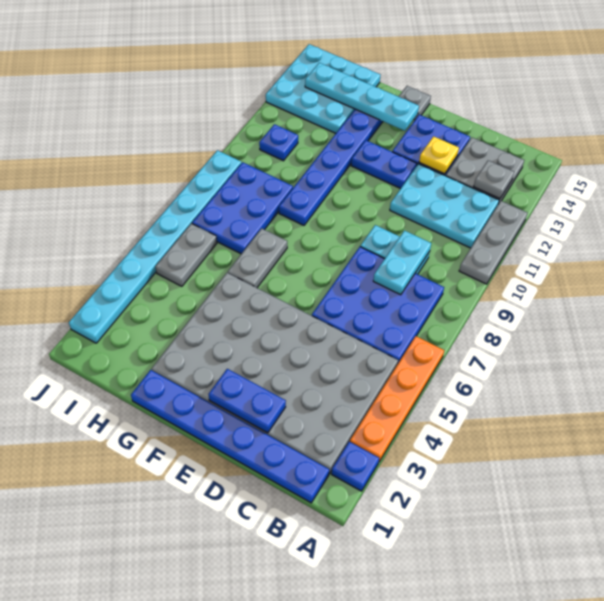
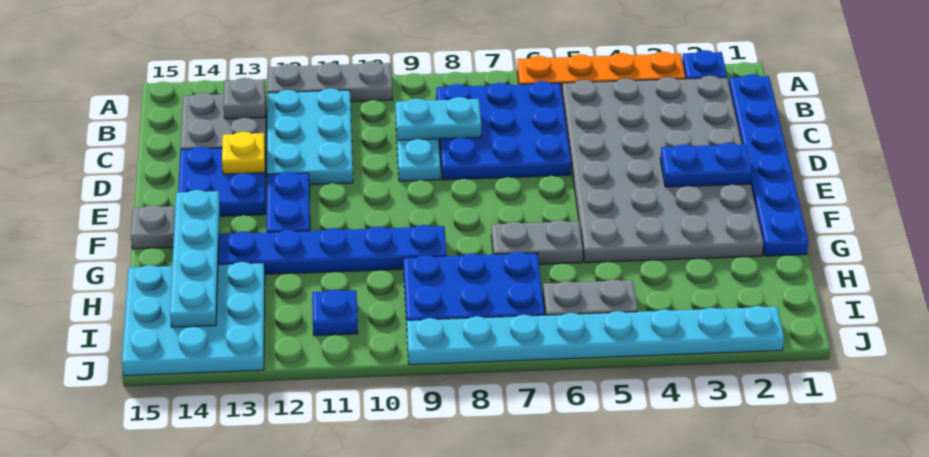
blue 1x2 plate [208,369,286,433] -> blue 1x2 plate turned to [660,143,752,187]

